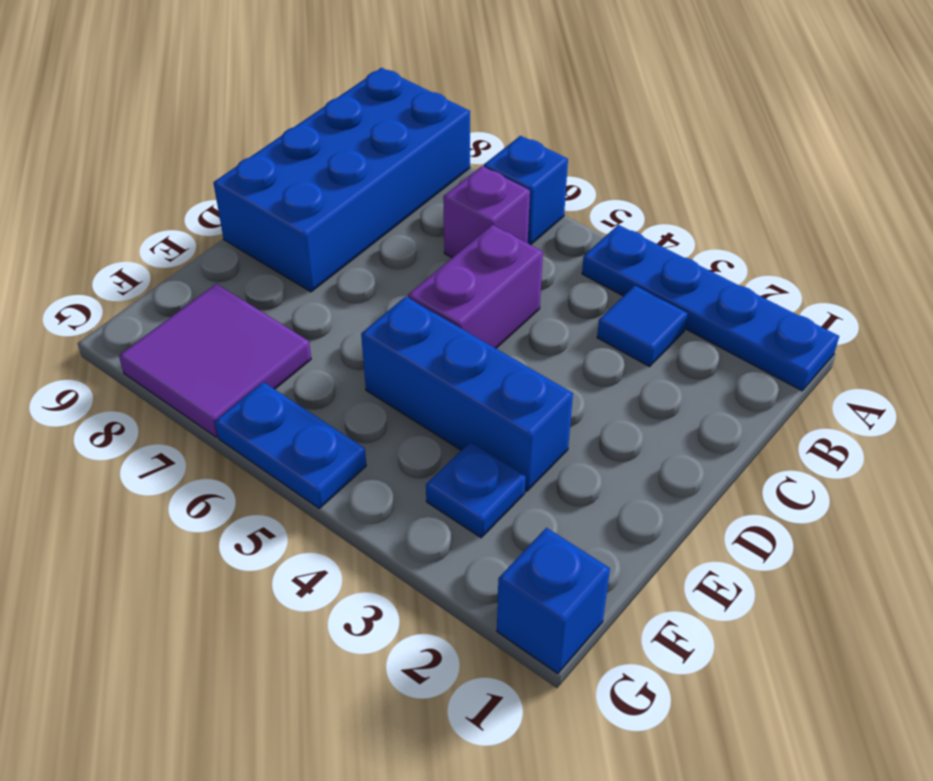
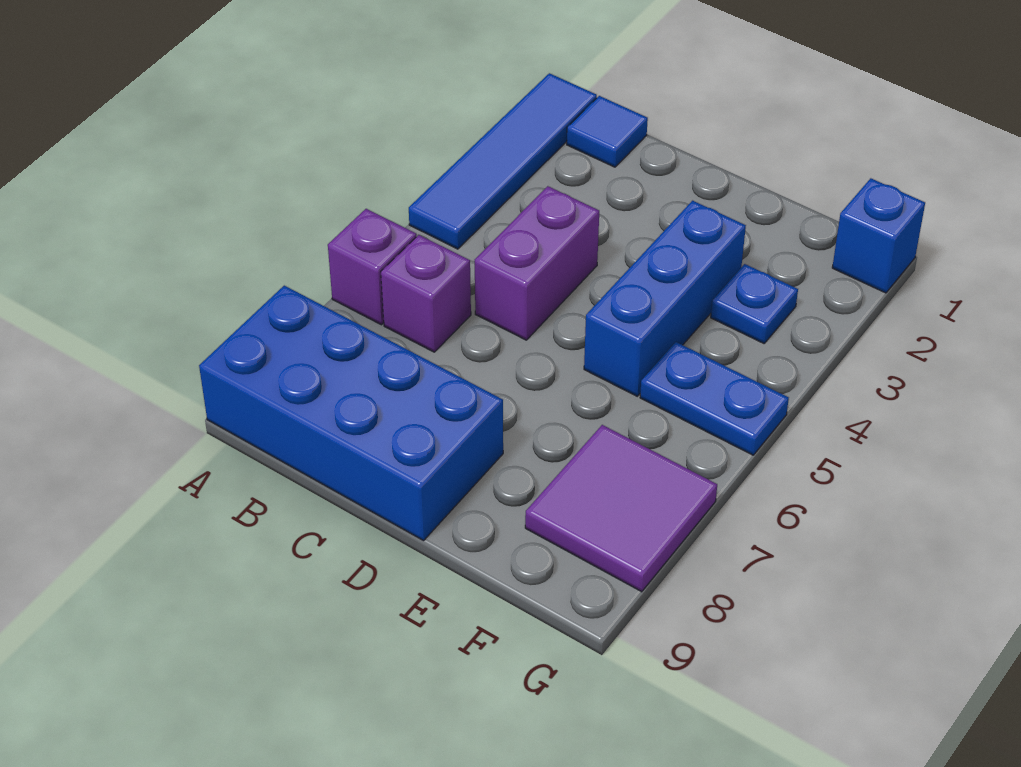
blue 1x4 plate [582,225,839,391] -> blue 1x4 tile [409,73,597,249]
blue 1x1 brick [484,136,568,245] -> purple 1x1 brick [328,209,416,325]
blue 1x1 tile [597,286,688,367] -> blue 1x1 tile moved to [567,96,648,167]
purple 1x2 brick [408,225,543,348] -> purple 1x2 brick turned to [475,186,599,340]
blue 1x2 plate [215,382,366,508] -> blue 1x2 plate turned to [640,342,789,455]

